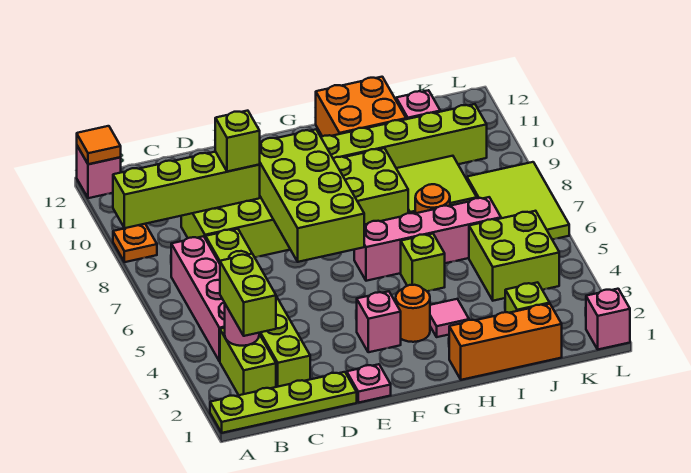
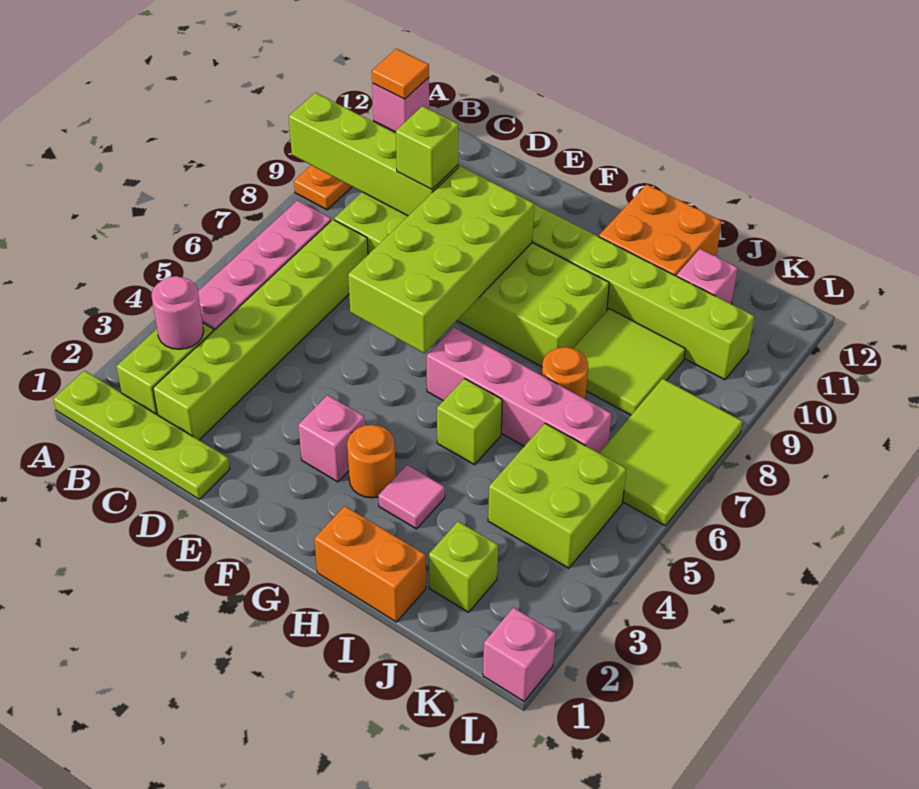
lime 1x2 brick [220,254,276,336] -> none
pink 1x1 plate [347,364,391,403] -> none
orange 1x3 brick [449,304,562,380] -> orange 1x2 brick [314,506,426,622]

